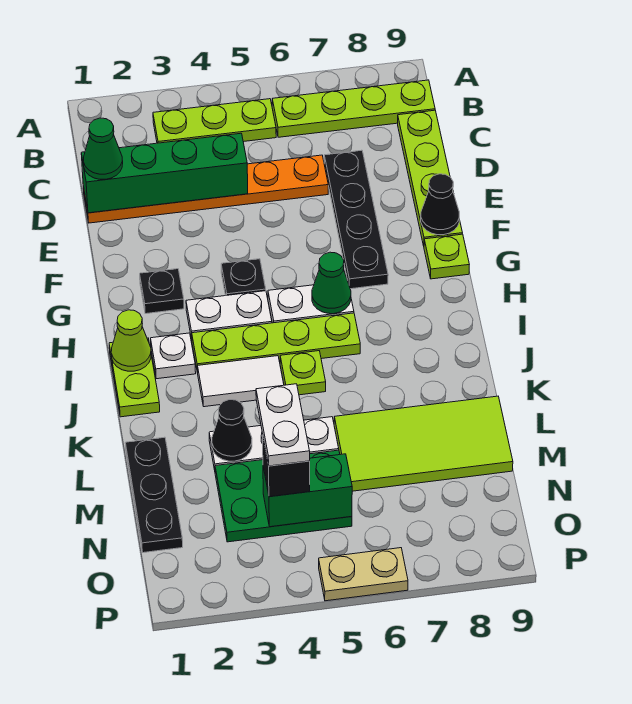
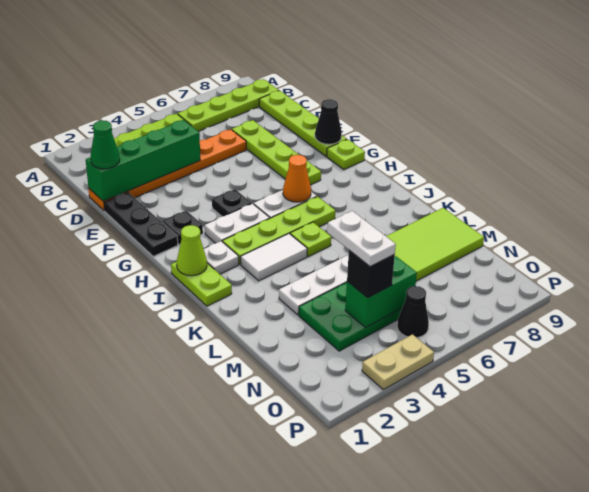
black 1x4 plate [324,150,388,289] -> lime 1x4 plate [232,120,321,185]
green 1x1 cone [312,252,351,314] -> orange 1x1 cone [283,155,311,202]
black 1x3 plate [125,437,183,553] -> black 1x3 plate moved to [104,192,178,256]
black 1x1 cone [212,400,252,461] -> black 1x1 cone moved to [397,286,429,338]
tan 1x2 plate [319,548,408,601] -> tan 1x2 plate moved to [362,334,434,390]

